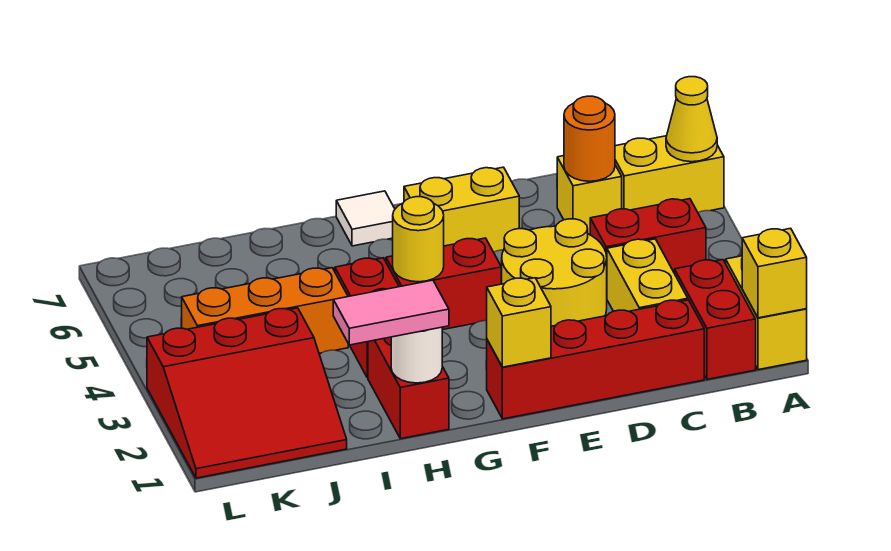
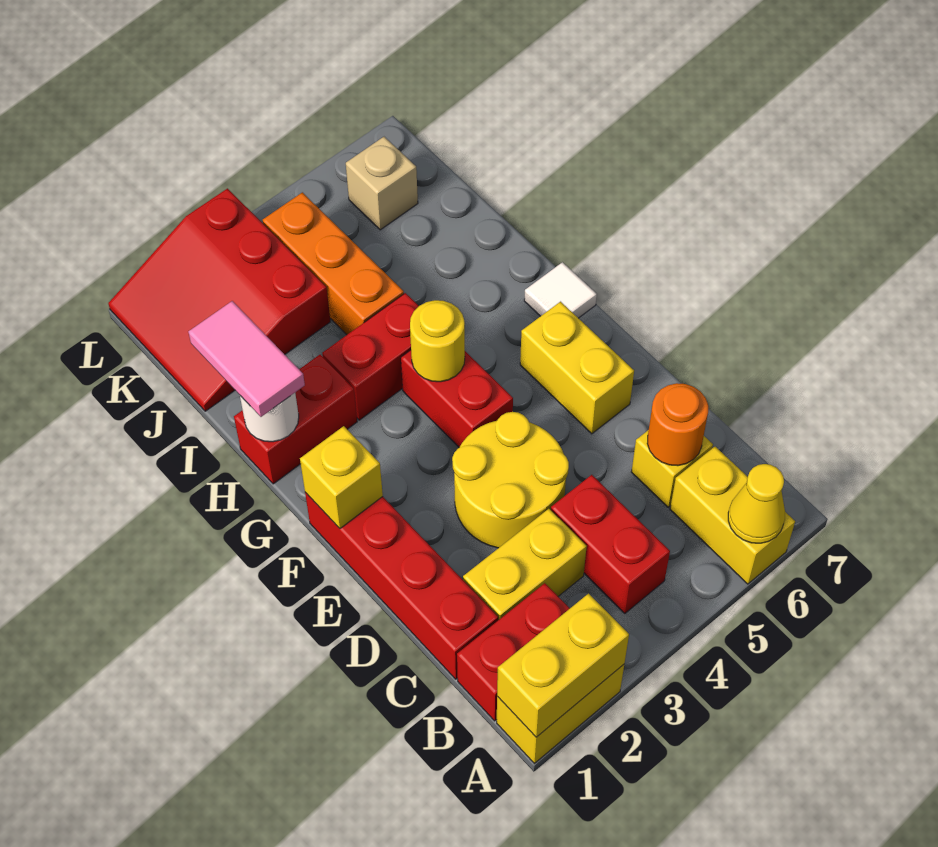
yellow 1x1 brick [742,228,807,318] -> yellow 1x2 brick [497,593,629,737]
none -> tan 1x1 brick [346,137,418,230]

